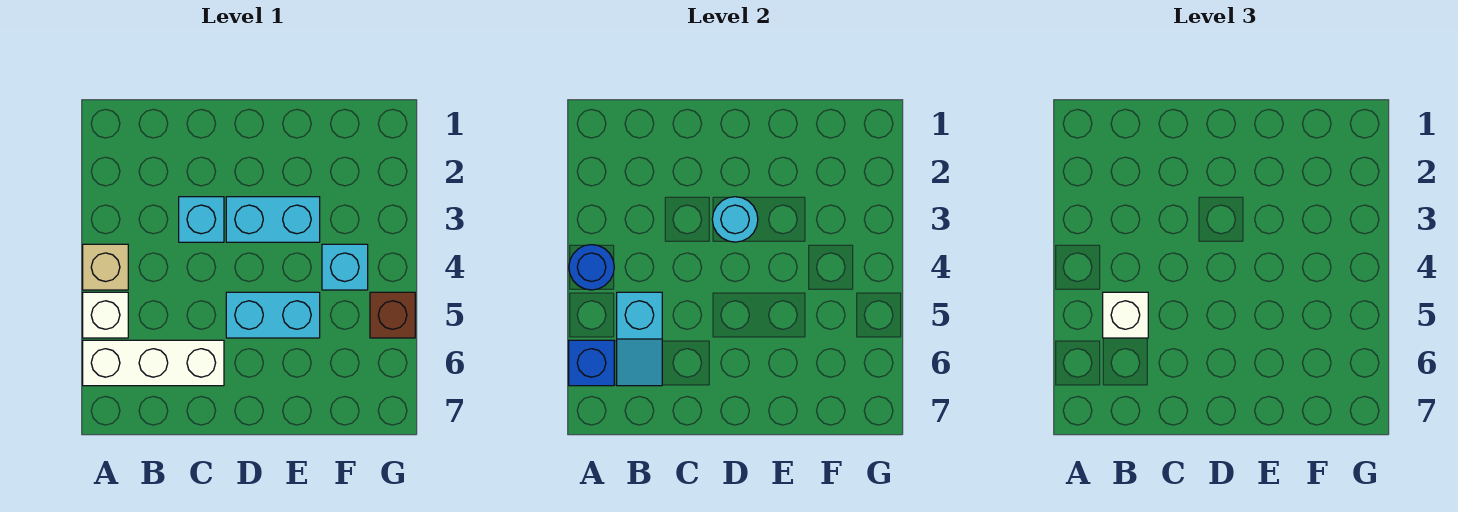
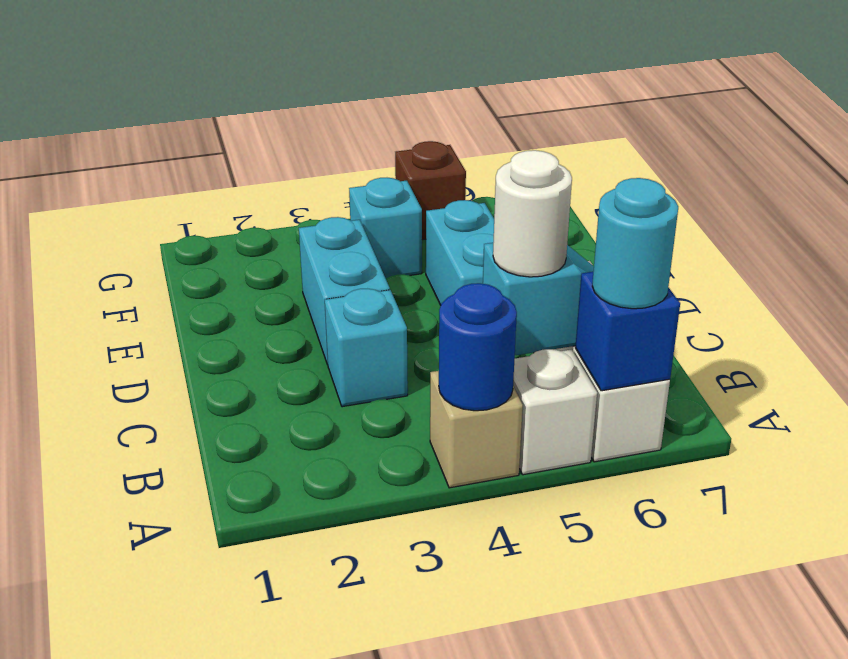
white 1x1 brick [1103,292,1148,338] -> white 1x1 round brick [493,150,572,277]
cyan 1x1 round brick [712,197,758,242] -> cyan 1x1 round brick moved to [592,178,678,309]

